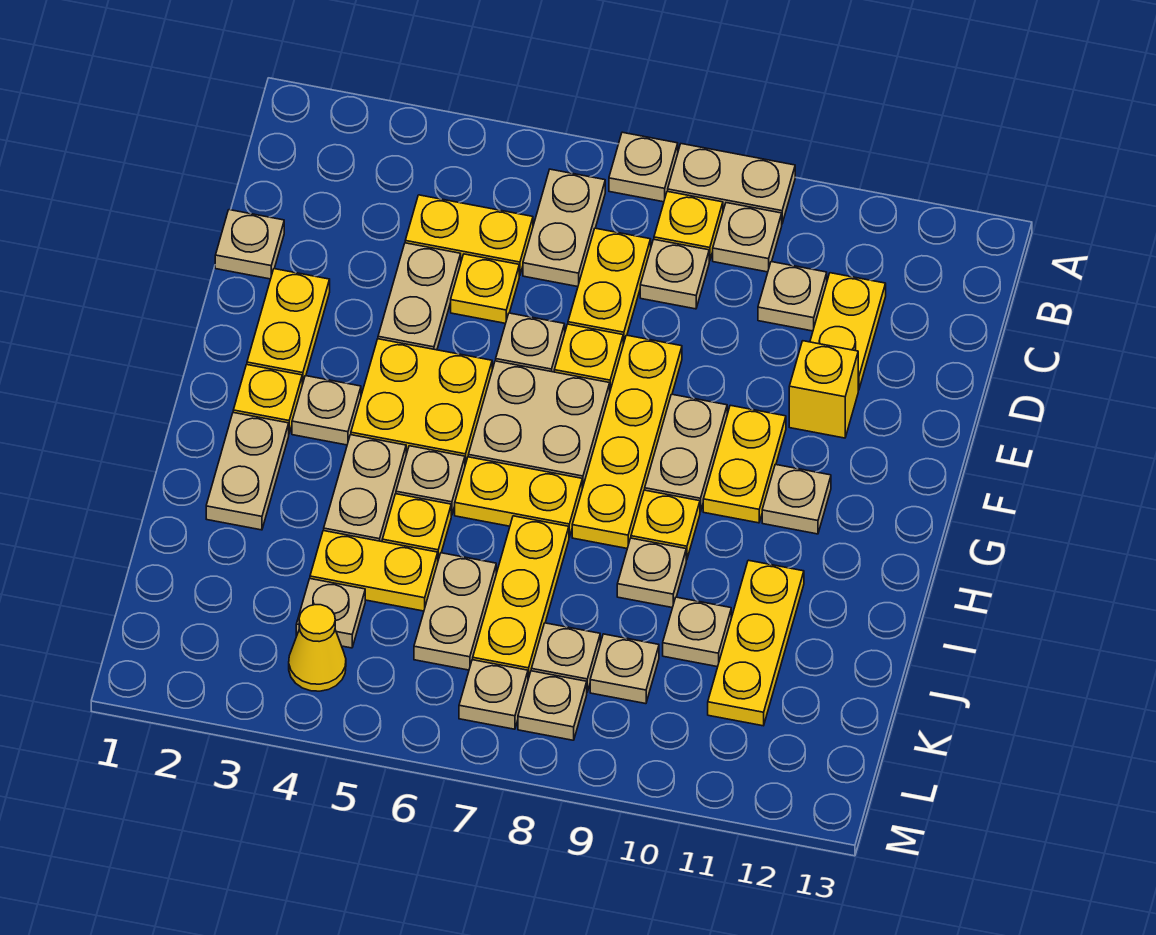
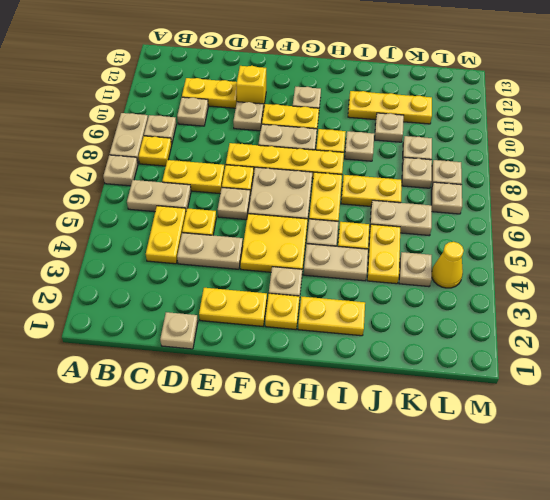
tan 1x1 plate [640,240,709,309] -> tan 1x1 plate moved to [233,102,263,131]
tan 1x2 plate [206,413,289,530] -> yellow 1x2 plate [298,296,365,336]
yellow 1x3 plate [473,516,569,679] -> yellow 1x2 plate [341,175,402,206]

